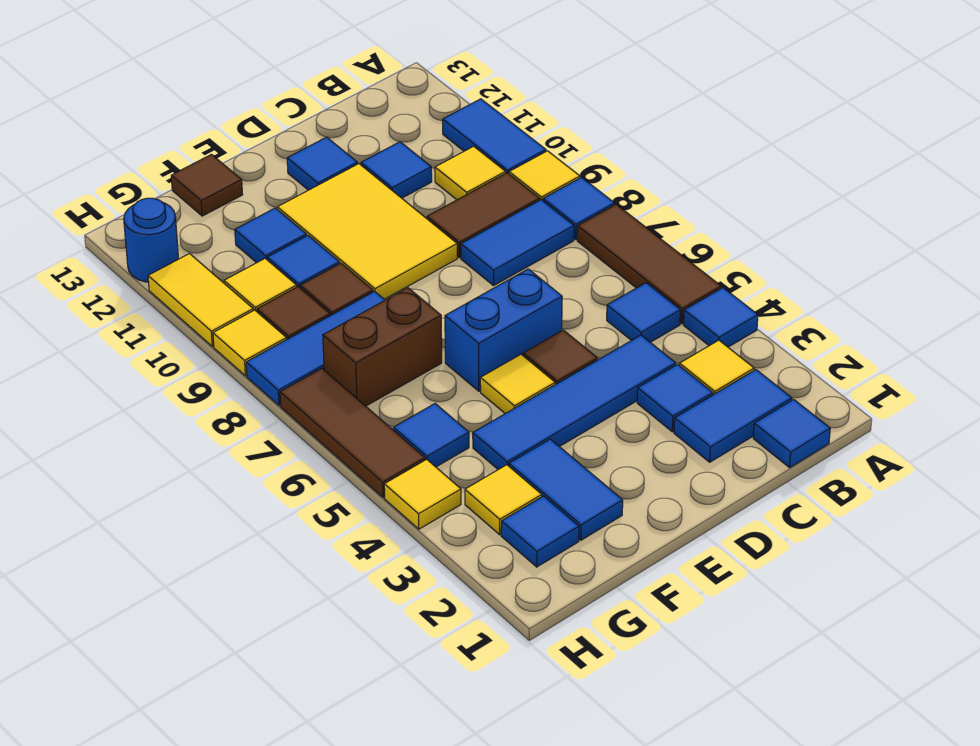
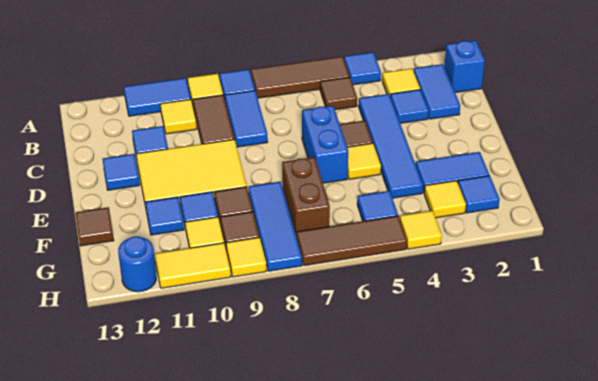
blue 1x1 tile [753,400,830,468] -> blue 1x1 brick [444,40,485,93]
blue 1x1 tile [607,283,680,342] -> brown 1x1 tile [320,77,357,110]

